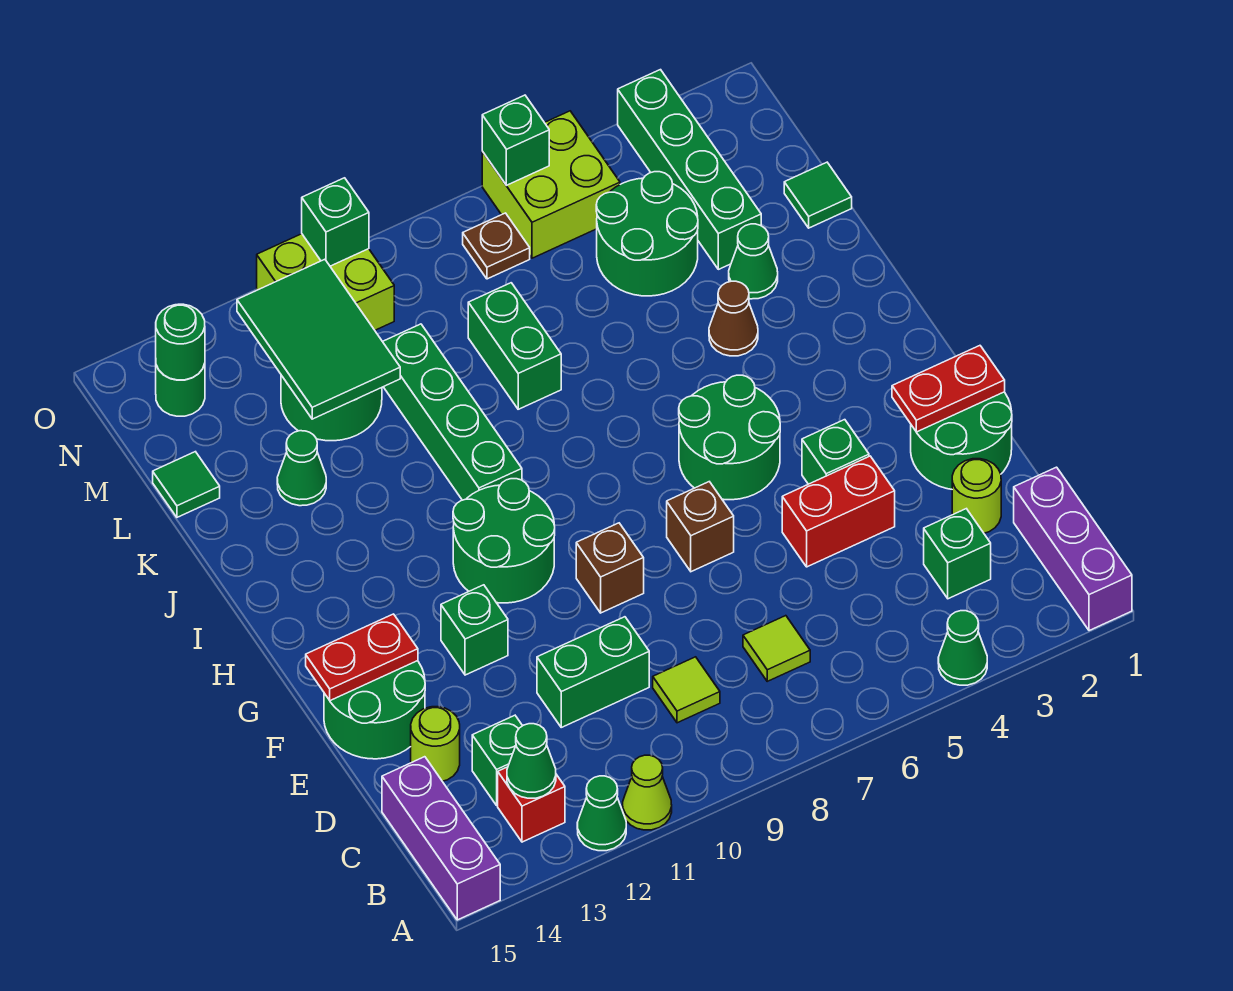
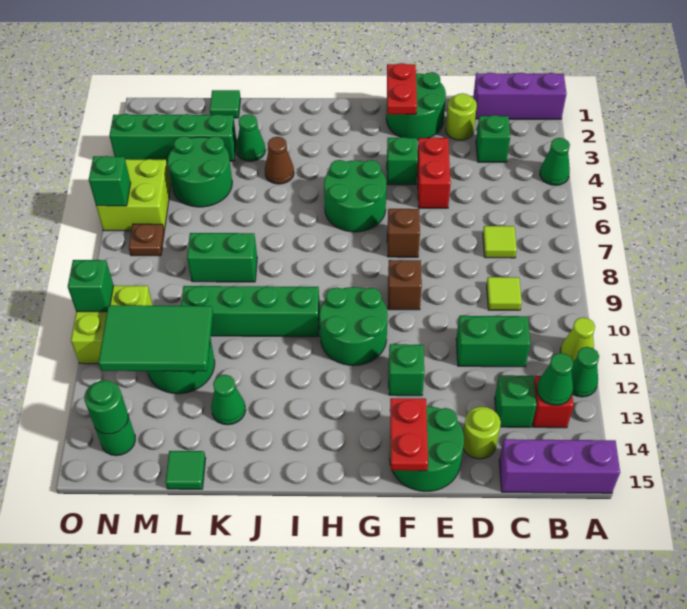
green 1x2 brick [537,617,649,727] -> green 1x2 brick turned to [456,316,530,367]

